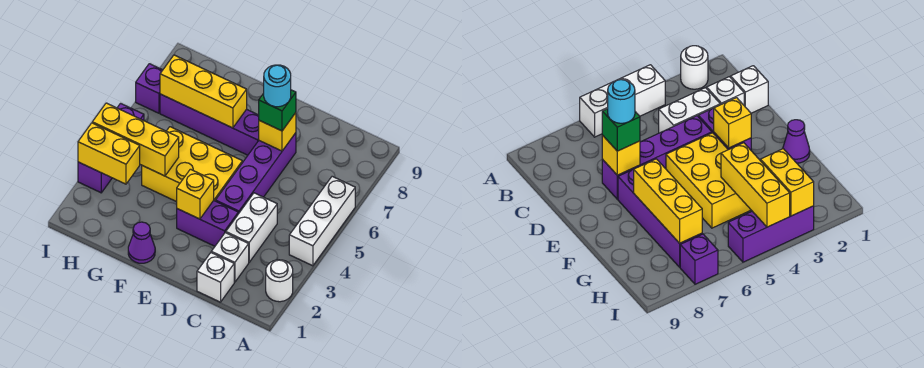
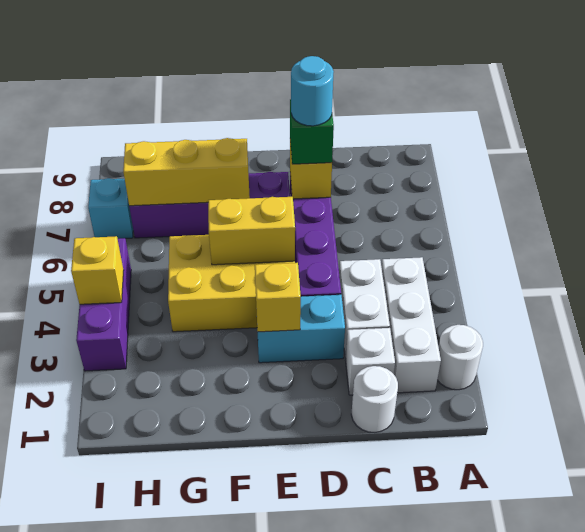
white 1x3 brick [289,176,355,266] -> white 1x3 brick moved to [381,257,441,393]
white 1x1 brick [197,253,234,302] -> white 1x1 round brick [351,366,398,433]
purple 1x2 brick [177,201,238,246] -> cyan 1x2 brick [257,295,345,363]
purple 1x1 cone [128,222,155,263] -> none
yellow 1x3 brick [92,103,179,176] -> yellow 1x1 brick [71,236,124,304]
yellow 1x2 brick [78,123,140,184] -> yellow 1x2 brick moved to [208,197,295,265]
purple 1x1 brick [136,64,163,113] -> cyan 1x1 brick [88,178,133,239]

